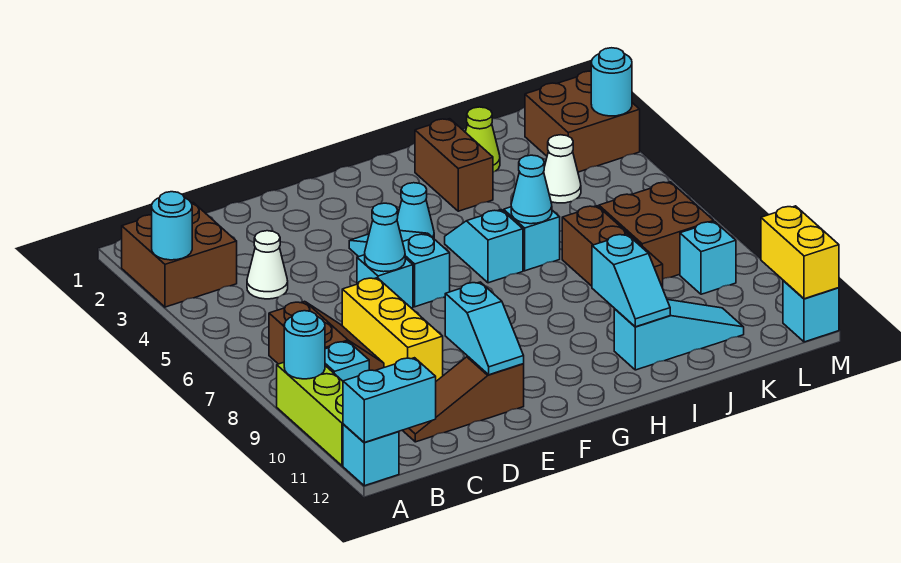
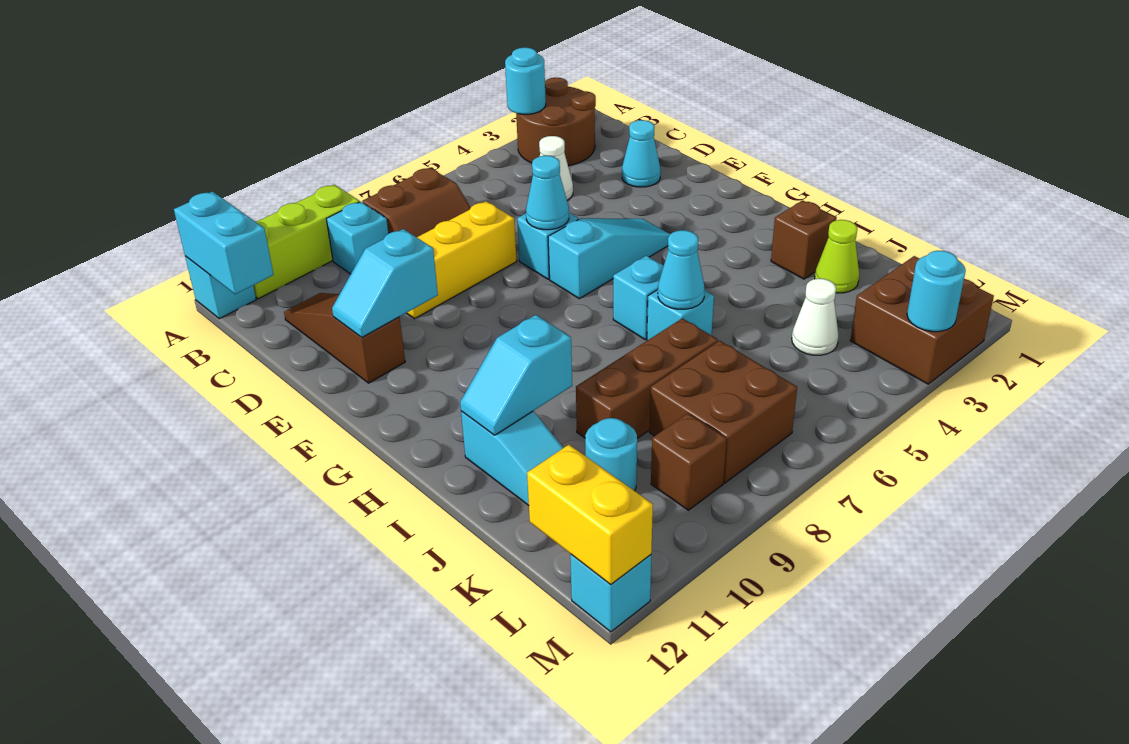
brown 2x2 brick [122,203,237,307] -> brown 2x2 round brick [516,78,596,166]
cyan 1x1 round brick [284,311,325,379] -> cyan 1x1 round brick moved to [585,418,637,491]
cyan 1x1 cone [397,183,434,238] -> cyan 1x1 cone moved to [622,120,661,187]
brown 1x2 brick [415,119,493,211] -> brown 1x1 brick [771,200,837,279]
cyan 1x1 brick [680,222,736,294] -> brown 1x1 brick [651,413,727,510]
yellow 1x2 brick [761,206,839,299] -> yellow 1x2 brick turned to [527,445,653,584]

